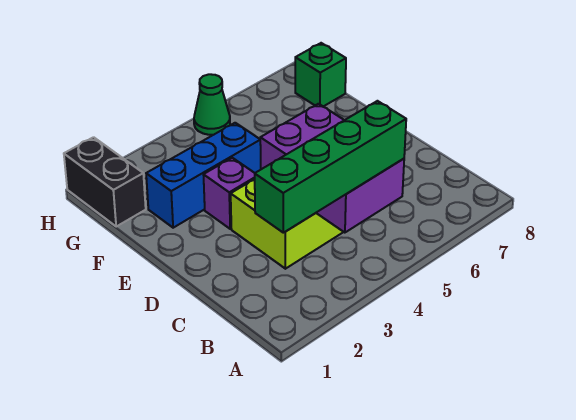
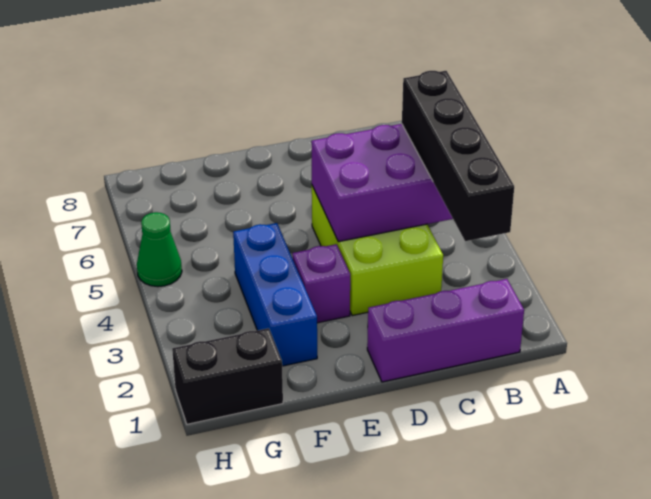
none -> purple 1x3 brick [367,279,524,382]
green 1x4 brick [255,101,406,233] -> black 1x4 brick [402,71,514,241]
green 1x1 brick [295,43,346,107] -> none

